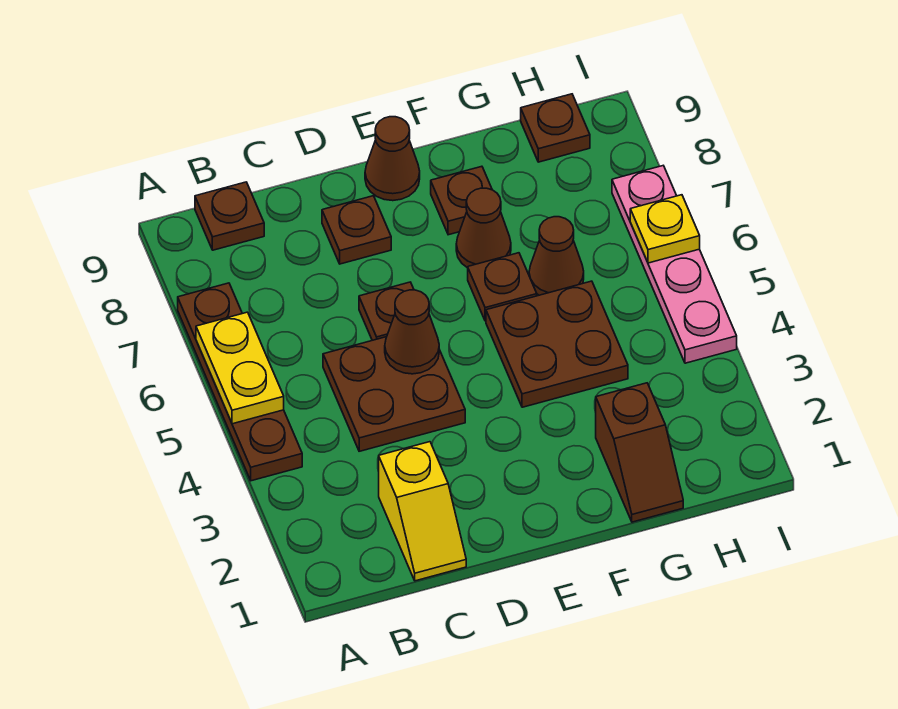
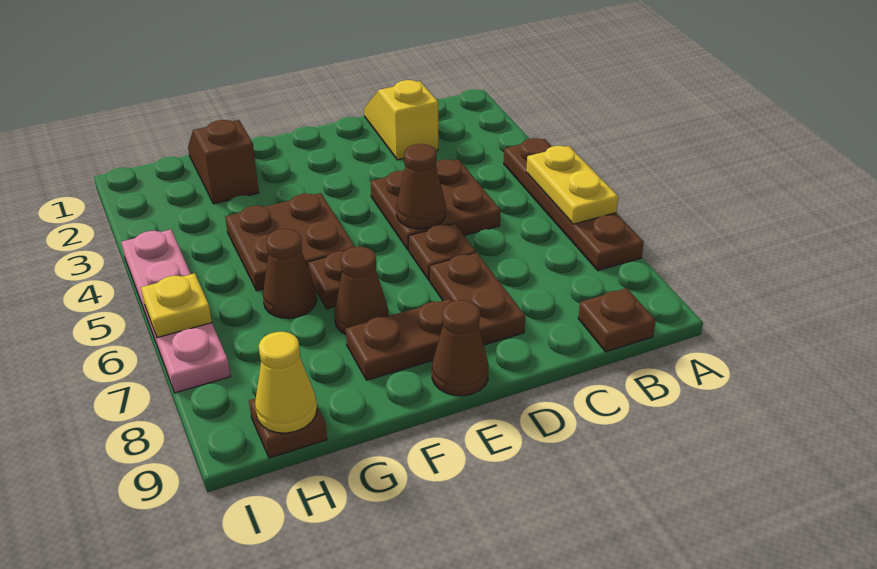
brown 1x1 plate [322,196,391,264] -> brown 1x2 plate [430,253,525,345]
brown 1x1 plate [431,166,492,235] -> brown 1x2 plate [346,299,452,380]
none -> yellow 1x1 cone [255,332,317,433]

